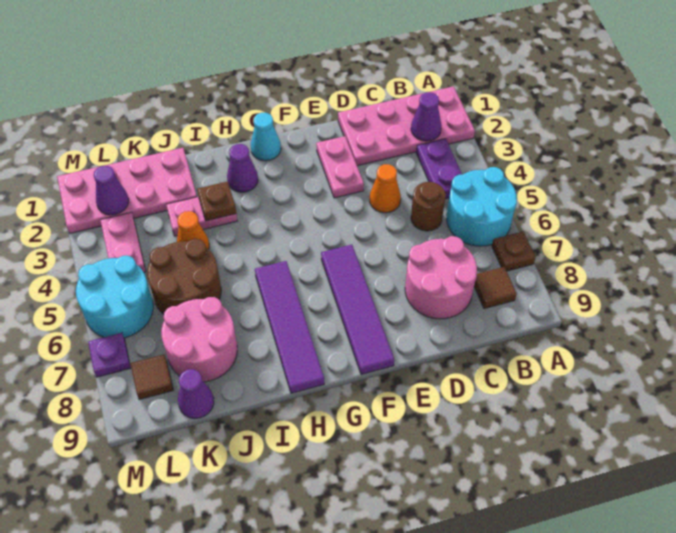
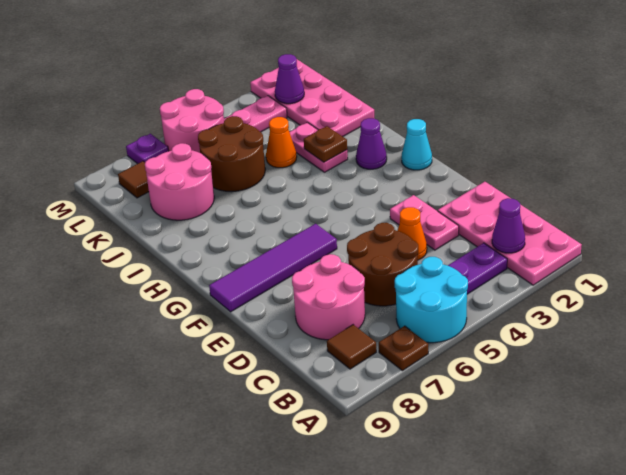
brown 1x1 round brick [411,182,446,231] -> brown 2x2 round brick [347,223,418,306]
pink 1x2 plate [316,136,364,198] -> pink 1x2 plate turned to [390,195,459,250]
purple 1x4 tile [255,261,324,393] -> none
purple 1x1 cone [178,369,214,419] -> none
cyan 2x2 round brick [76,256,153,338] -> pink 2x2 round brick [160,89,224,153]

